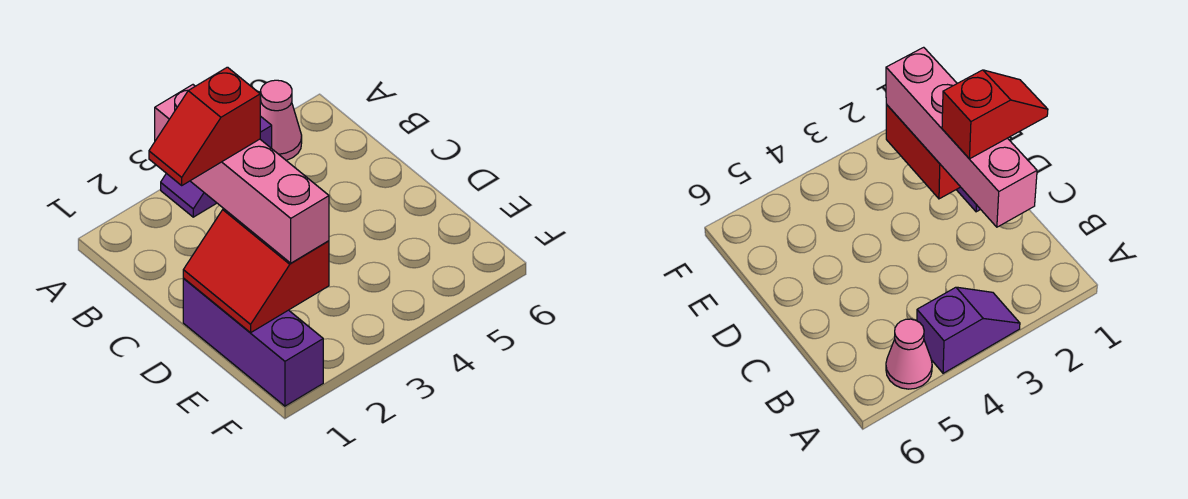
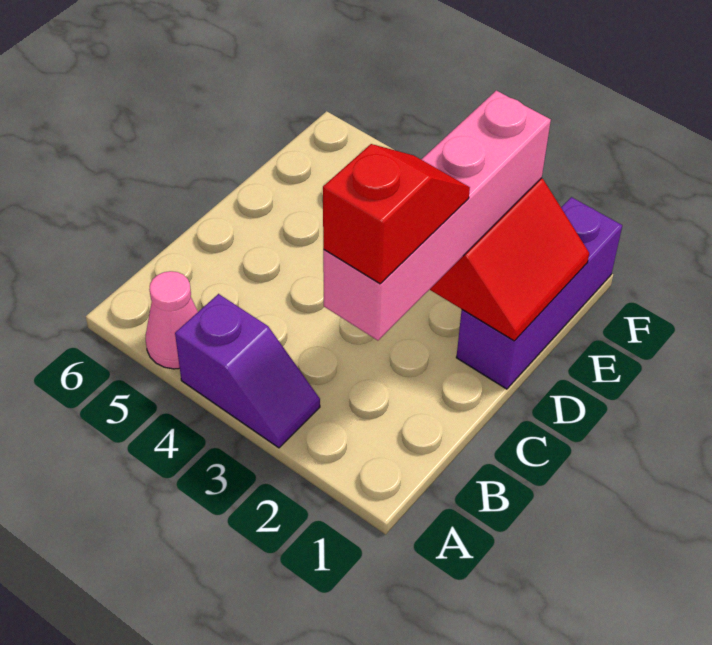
red 1x2 slope [149,67,260,185] -> red 1x2 slope turned to [323,144,470,284]

